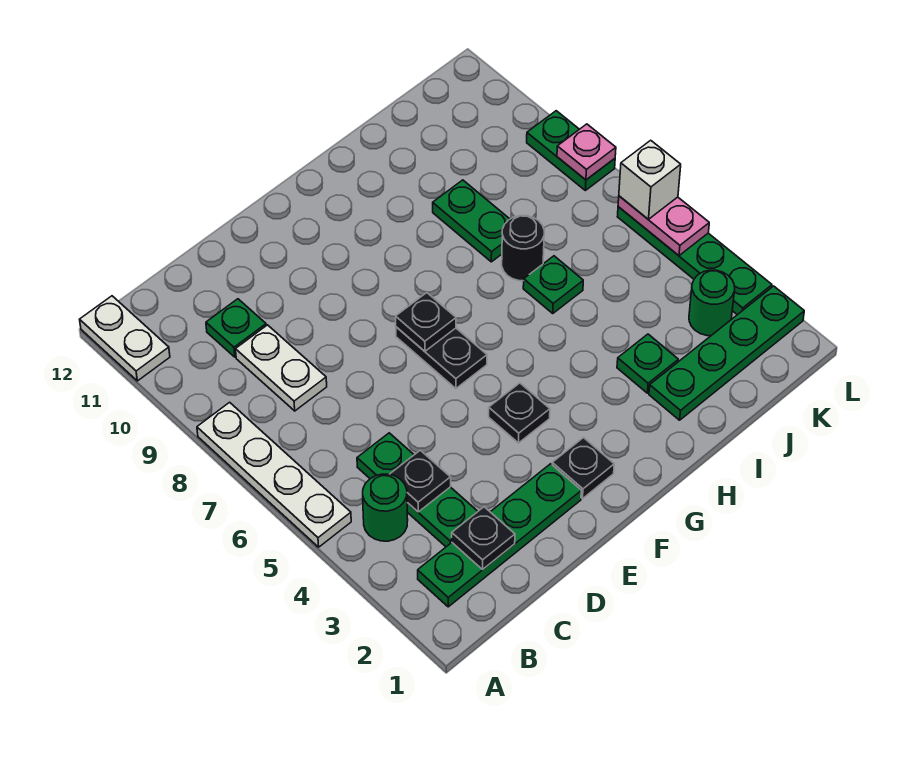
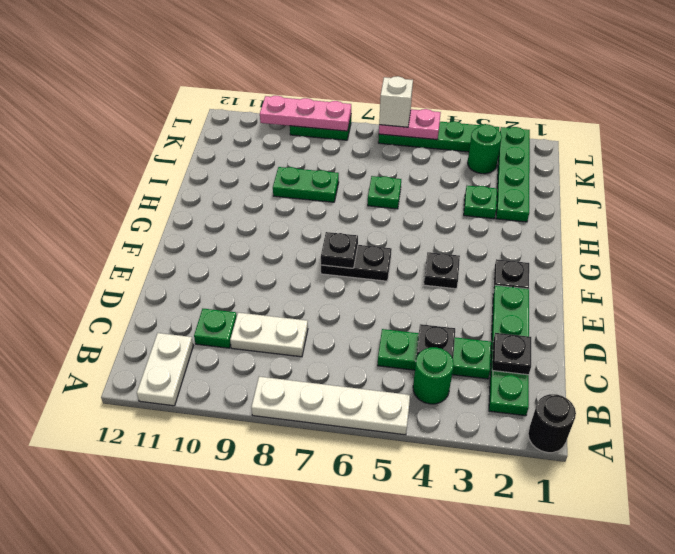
white 1x2 plate [80,296,170,381] -> white 1x2 plate turned to [137,333,193,406]
black 1x1 round brick [502,216,544,281] -> black 1x1 round brick moved to [528,394,576,453]
pink 1x1 plate [557,124,616,180] -> pink 1x3 plate [260,96,351,131]

